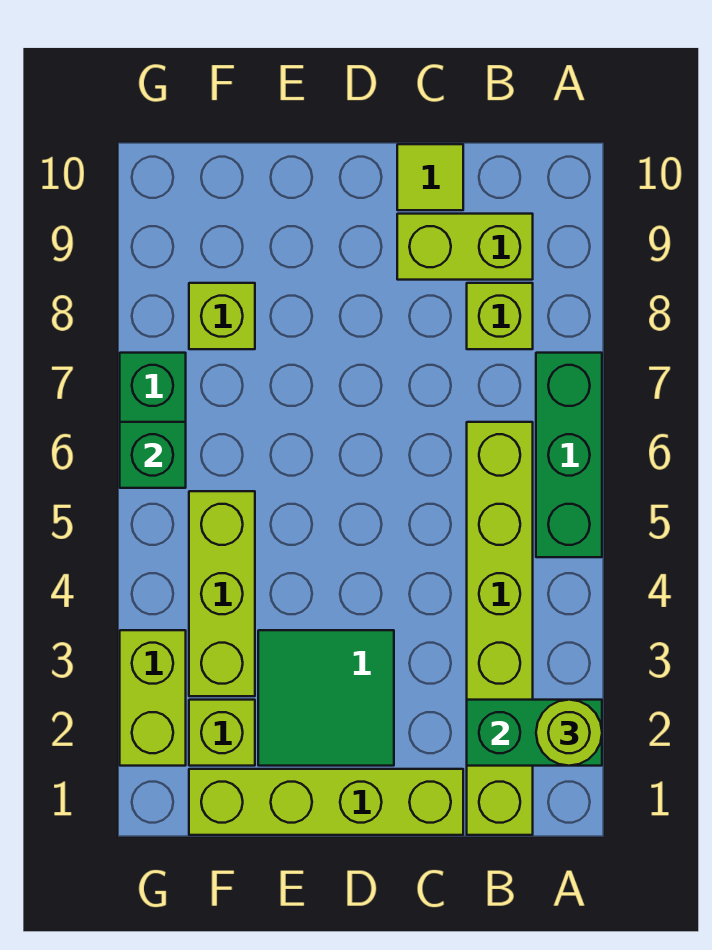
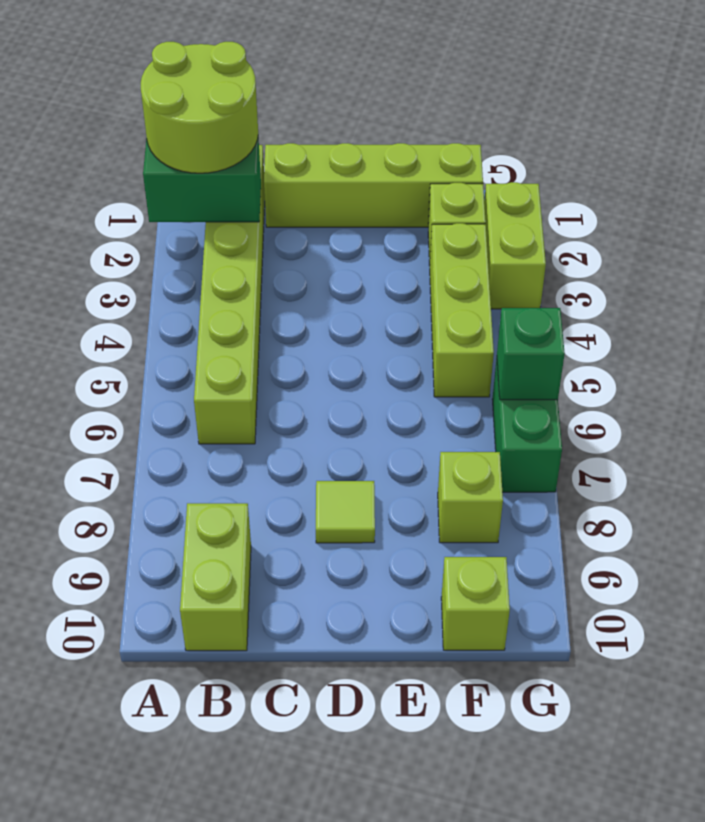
lime 1x1 round brick [536,700,602,766] -> lime 2x2 round brick [141,42,258,173]
green 1x3 brick [536,353,602,557] -> none
lime 1x1 brick [467,283,533,349] -> lime 1x1 brick moved to [441,557,510,650]
lime 1x2 brick [397,214,533,280] -> lime 1x2 brick turned to [180,503,251,651]
lime 1x1 tile [397,144,463,210] -> lime 1x1 tile moved to [316,481,375,543]
green 2x2 tile [258,630,394,766] -> none

